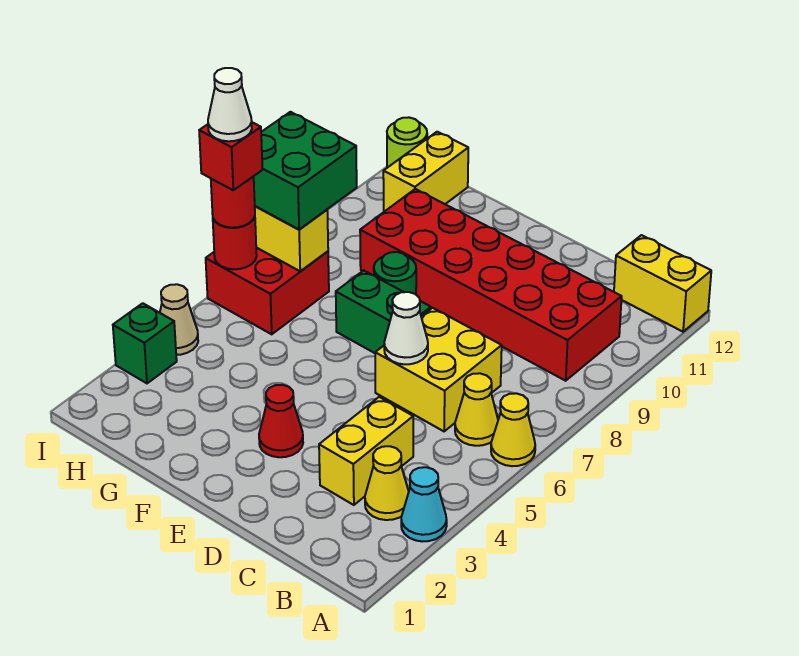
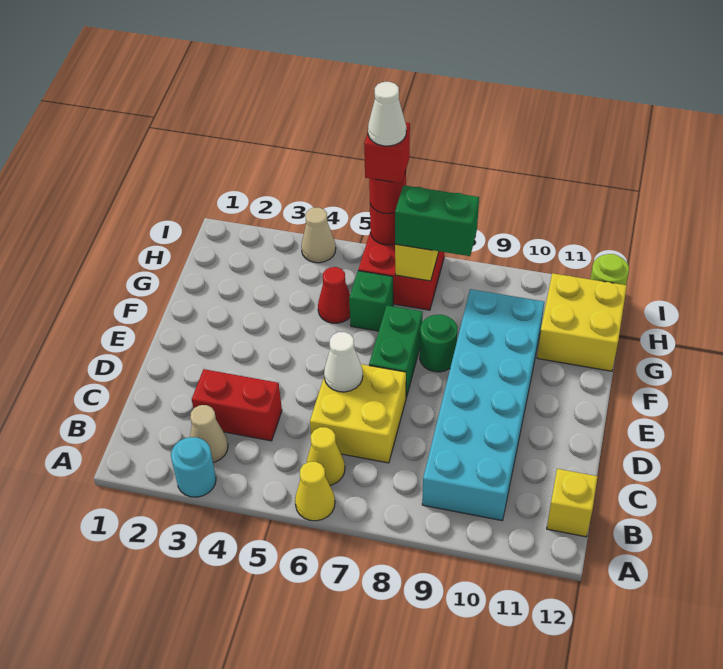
cyan 1x1 cone [401,467,447,541] -> cyan 1x1 round brick [171,437,216,497]
yellow 1x2 brick [614,235,711,332] -> yellow 1x1 brick [547,469,598,537]
yellow 1x1 cone [365,446,409,520] -> tan 1x1 cone [190,405,228,462]
red 2x6 brick [360,189,622,381] -> cyan 2x6 brick [422,289,544,520]
yellow 1x2 brick [319,397,413,505] -> red 1x2 brick [192,369,282,441]
red 1x1 cone [259,385,303,457] -> red 1x1 cone moved to [318,267,350,323]
green 2x2 brick [254,112,357,230] -> green 1x2 brick [395,185,479,256]
yellow 1x2 brick [383,132,468,211] -> yellow 2x2 brick [537,273,627,371]
green 1x1 brick [113,303,177,383] -> green 1x1 brick moved to [349,271,393,331]

